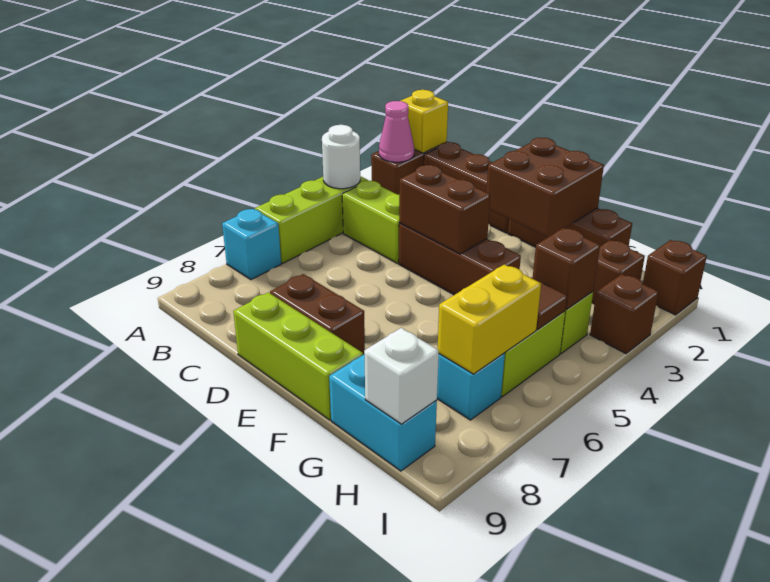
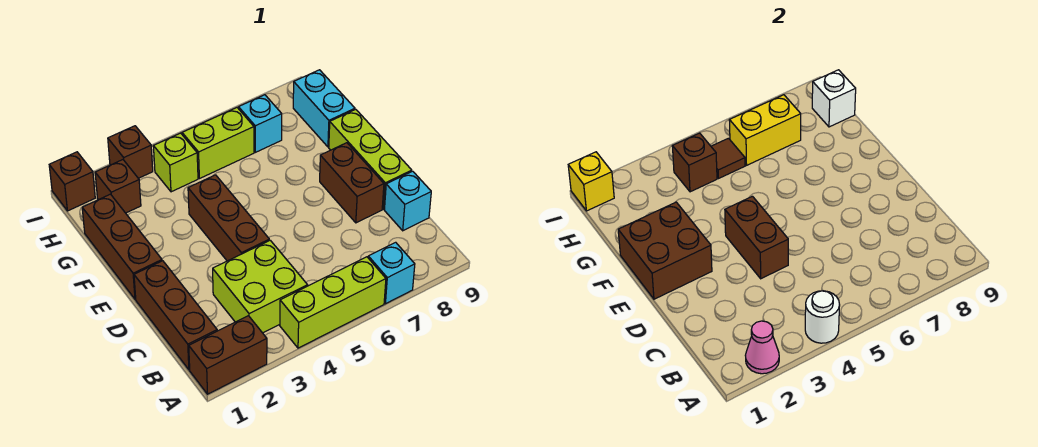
yellow 1x1 brick [401,90,448,153] -> yellow 1x1 brick moved to [568,152,614,211]
lime 1x2 brick [342,180,399,263] -> lime 2x2 brick [213,240,308,333]
none -> cyan 1x1 brick [384,171,431,231]

